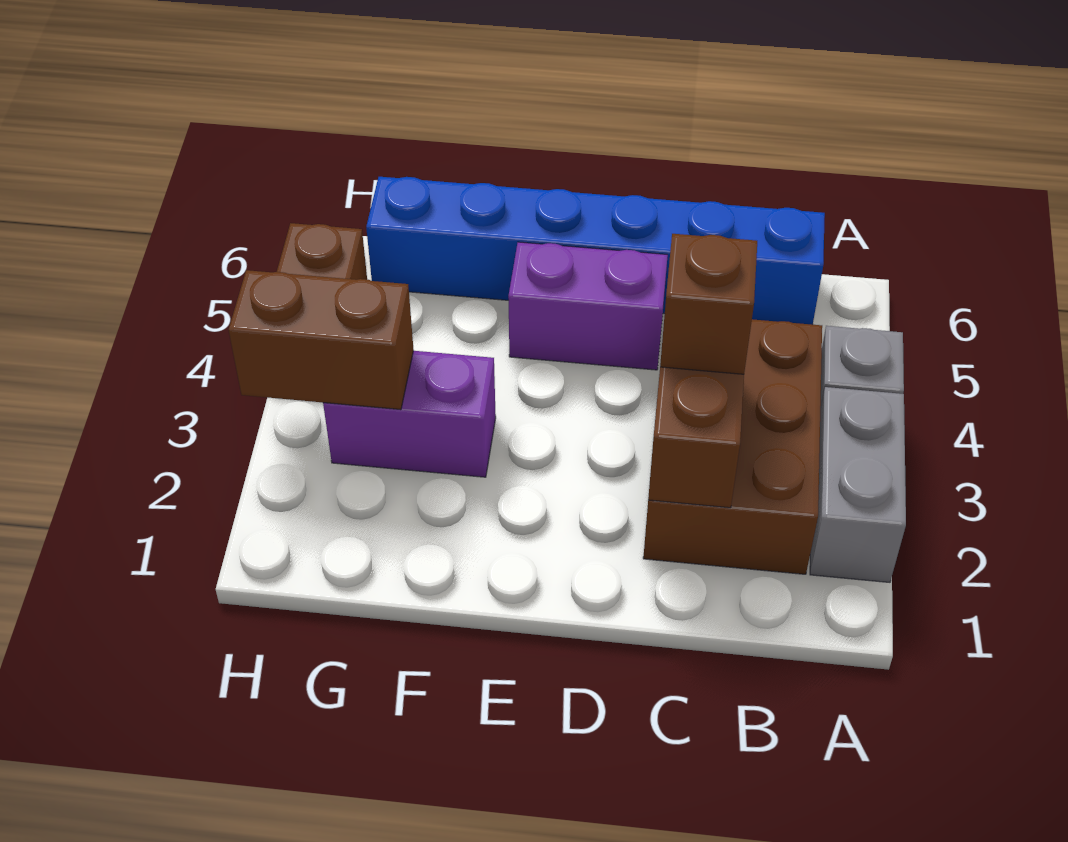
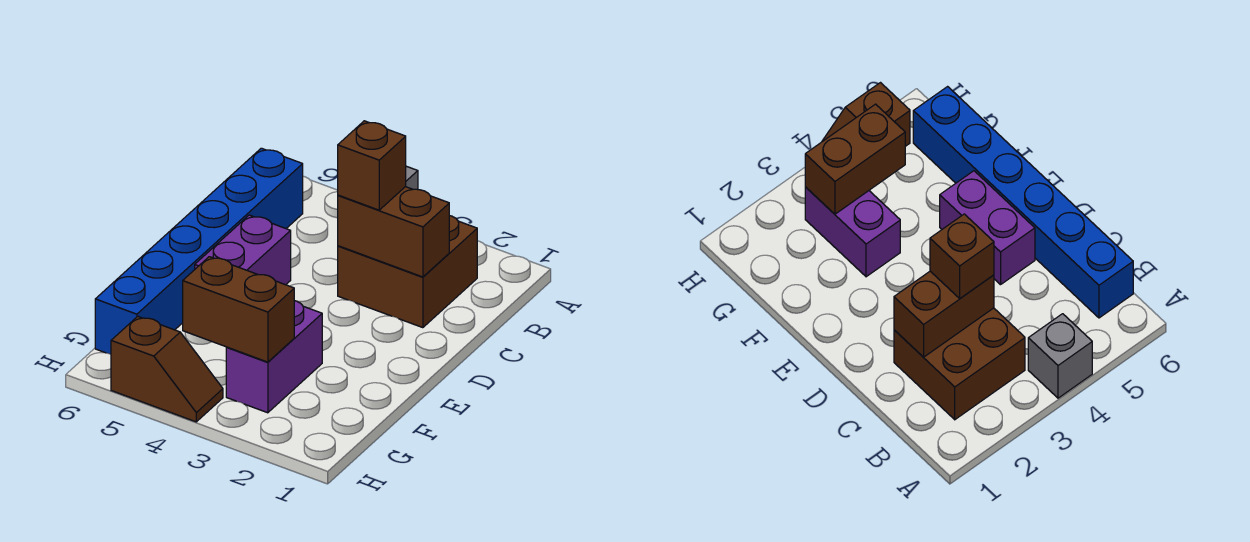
grey 1x2 brick [810,387,906,582] -> none
brown 2x3 brick [643,319,822,574] -> brown 2x2 brick [338,216,477,328]
brown 1x2 brick [229,270,414,410] -> brown 1x2 brick turned to [183,257,294,362]

